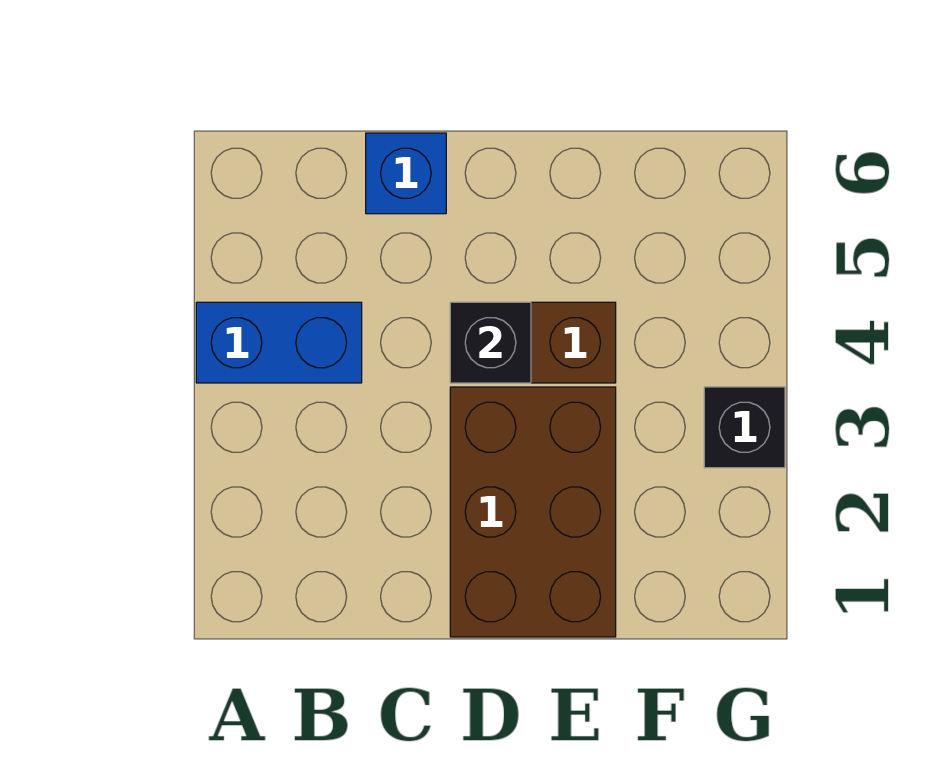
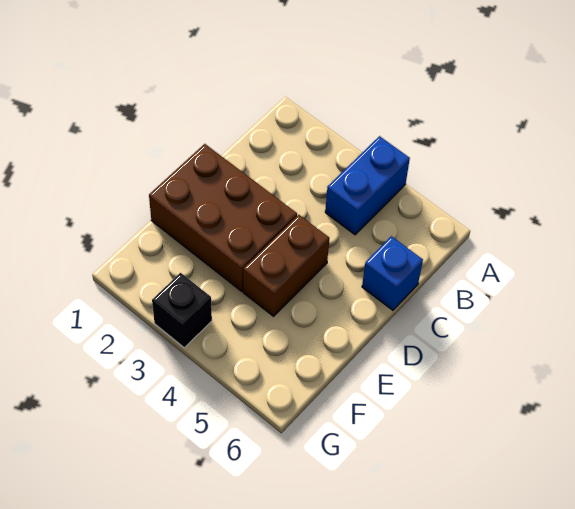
black 1x1 brick [450,302,531,383] -> none

